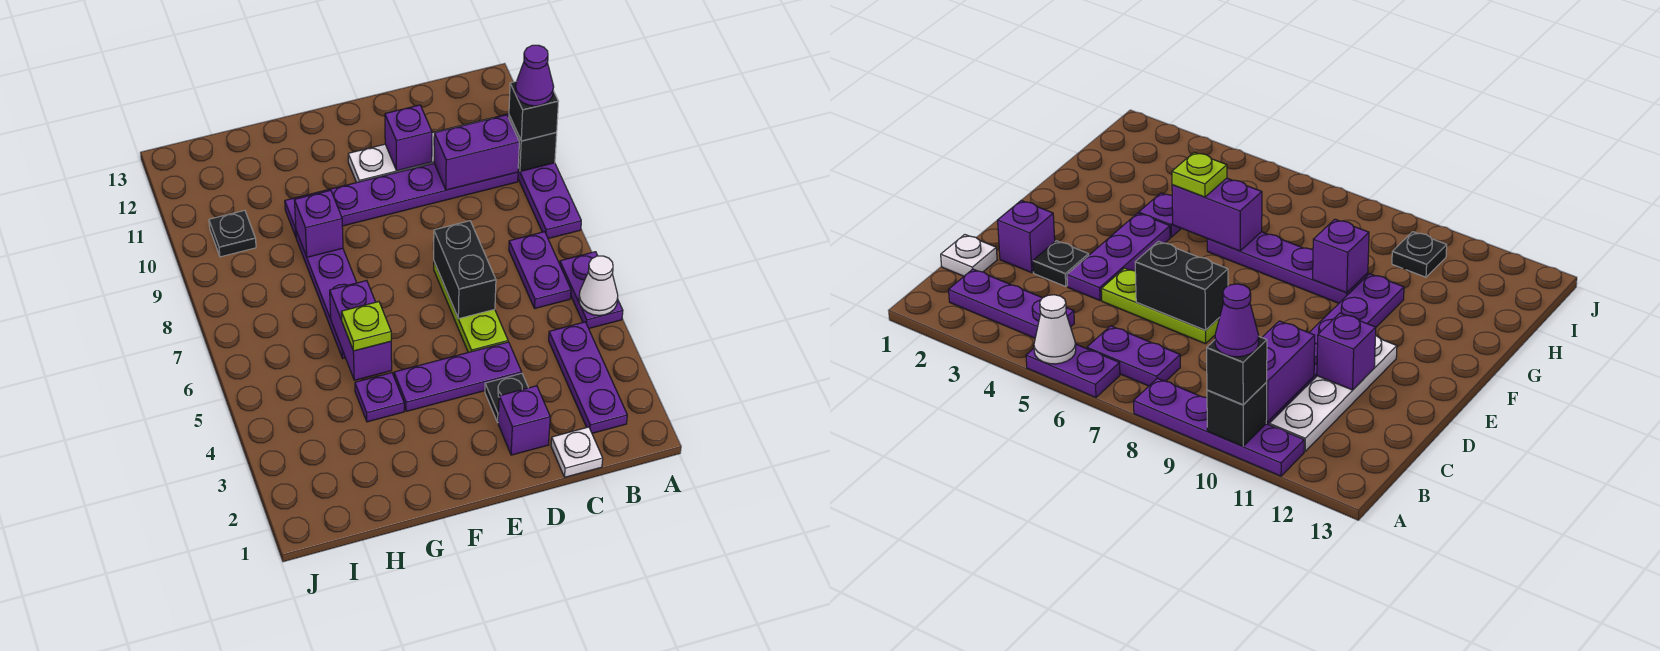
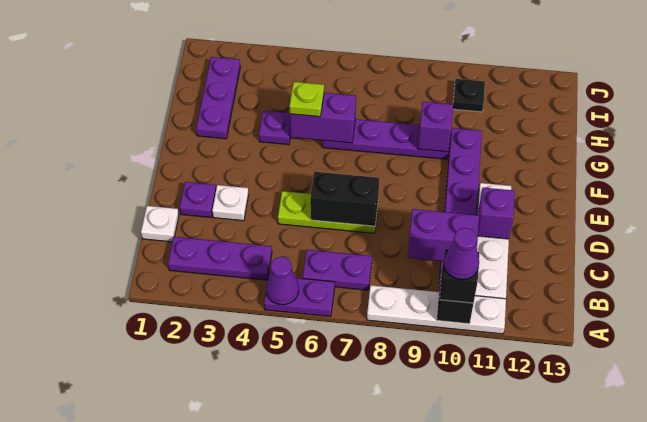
white 1x1 cone [579,256,618,316] -> purple 1x1 cone [266,257,299,305]
purple 1x4 plate [495,114,581,239] -> white 1x4 plate [367,285,506,334]
purple 1x2 brick [434,115,519,190] -> purple 1x2 brick turned to [408,209,479,261]
purple 1x1 brick [498,386,550,455] -> purple 1x1 plate [180,182,216,217]
black 1x1 plate [485,373,528,422] -> white 1x1 plate [212,185,249,221]
purple 1x3 plate [394,342,522,411] -> purple 1x3 plate moved to [196,57,240,139]

